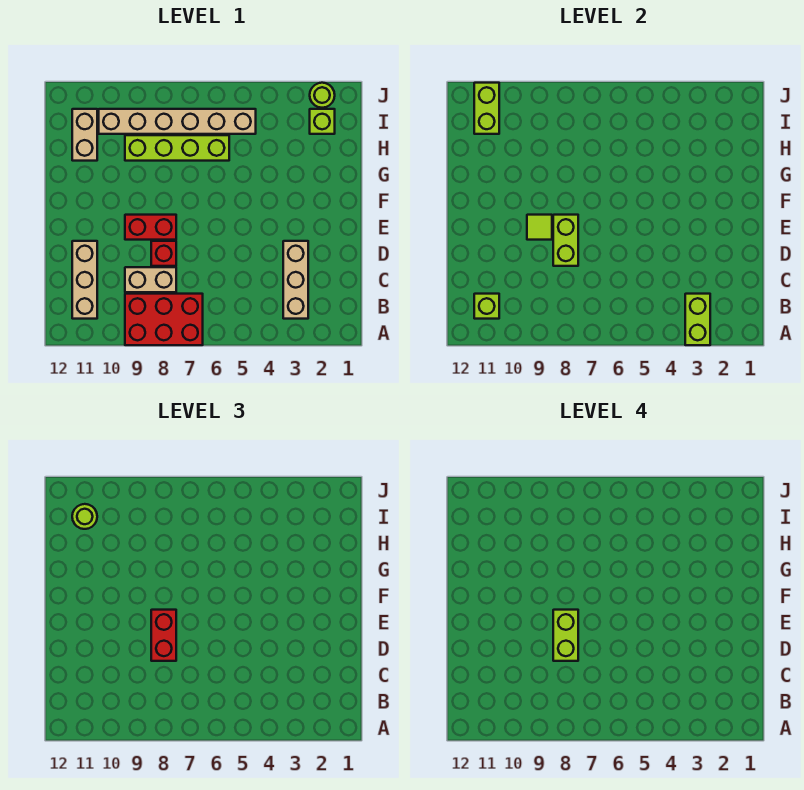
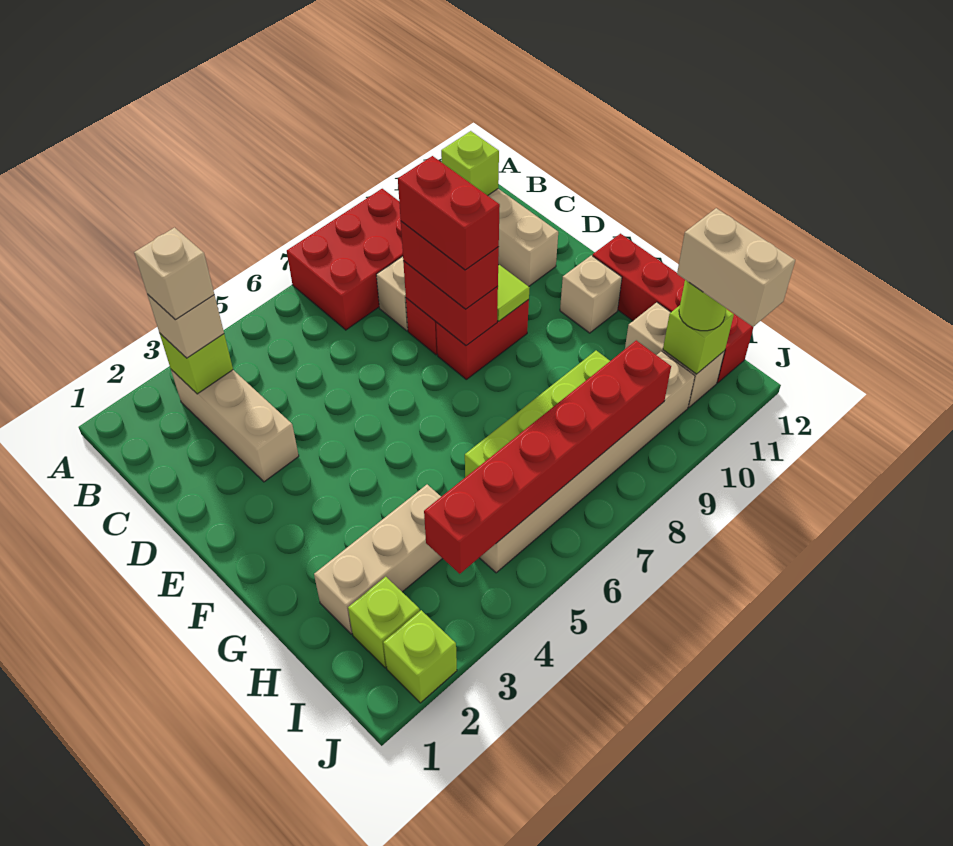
lime 1x2 brick [685,294,710,345] -> lime 1x1 brick [160,334,233,394]
none -> tan 1x1 brick [147,294,224,358]
none -> tan 1x1 brick [134,228,214,320]
lime 1x2 brick [553,215,578,266] -> red 1x2 brick [403,261,498,345]
lime 1x2 brick [553,610,578,661] -> red 1x2 brick [398,156,500,270]
none -> tan 1x1 brick [560,255,622,333]
none -> red 1x4 brick [593,234,753,383]
none -> tan 1x3 brick [314,485,443,634]
none -> red 1x6 brick [424,340,671,574]
lime 1x2 brick [474,83,499,134] -> lime 1x1 brick [663,306,734,374]
none -> tan 1x2 brick [677,208,795,327]
lime 1x1 round brick [310,83,335,108] -> lime 1x1 brick [383,610,457,703]

